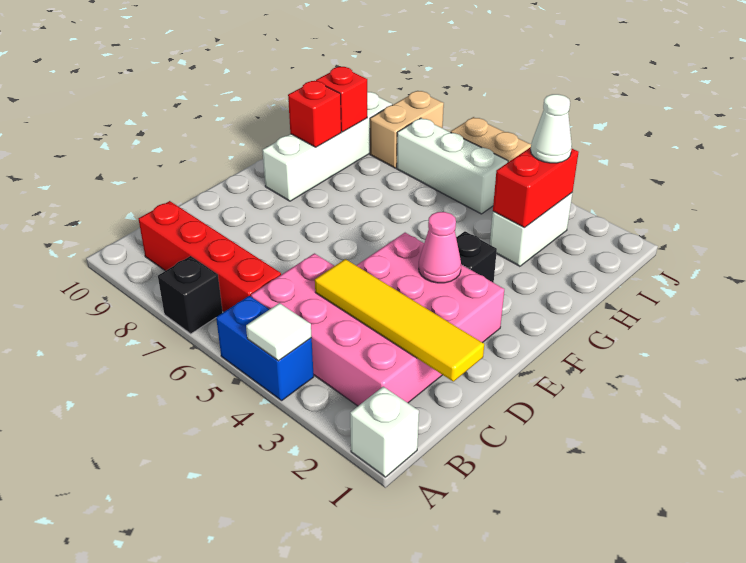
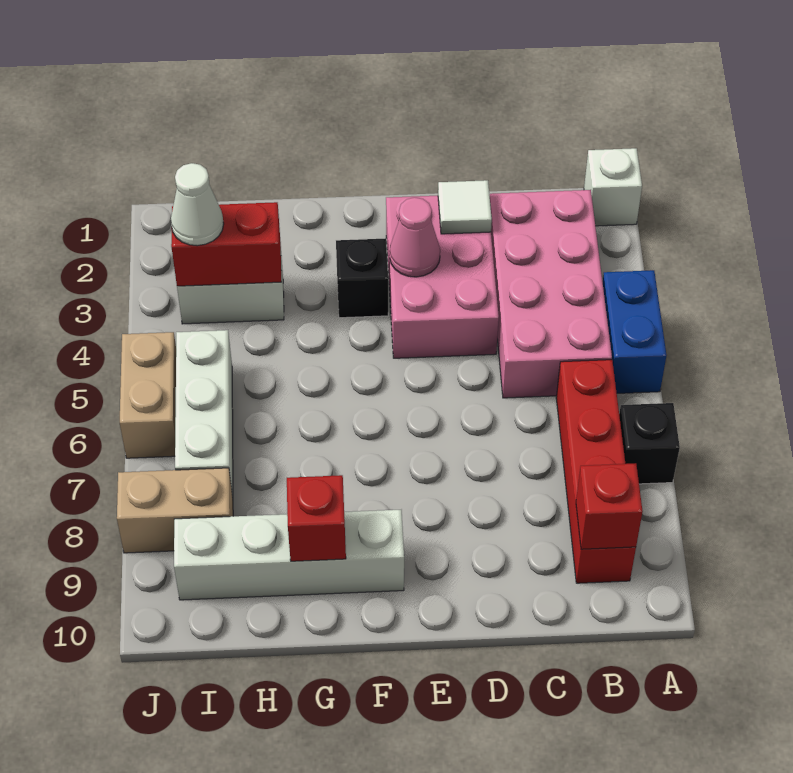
white 1x1 tile [246,303,312,361] -> white 1x1 tile moved to [438,180,492,234]
yellow 1x4 tile [315,259,484,381] -> none
red 1x1 brick [316,67,367,132] -> red 1x1 brick moved to [576,463,643,549]

